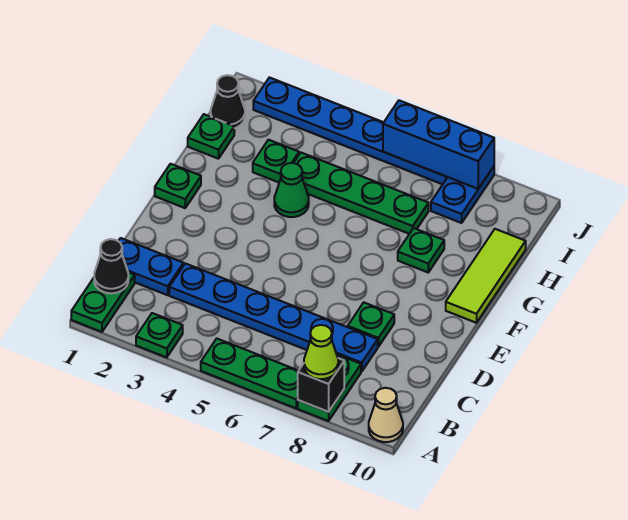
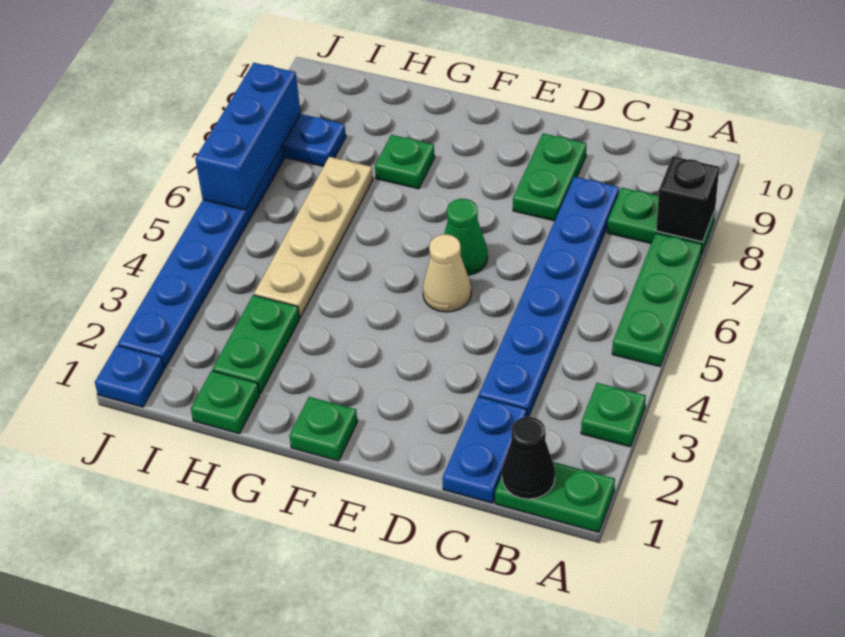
lime 1x1 cone [304,325,338,379] -> none
tan 1x1 cone [369,388,403,442] -> tan 1x1 cone moved to [423,234,471,312]
green 1x1 plate [348,302,394,347] -> green 1x2 plate [513,134,586,221]
lime 1x3 tile [446,229,526,323] -> none
green 1x1 cone [274,163,309,217] -> green 1x1 cone moved to [444,199,488,275]
green 1x1 plate [253,140,299,182] -> green 1x2 plate [213,295,300,394]
green 1x4 plate [294,153,429,234] -> tan 1x4 plate [254,157,373,317]
black 1x1 cone [211,75,245,128] -> none
none -> blue 1x1 plate [95,345,164,407]

